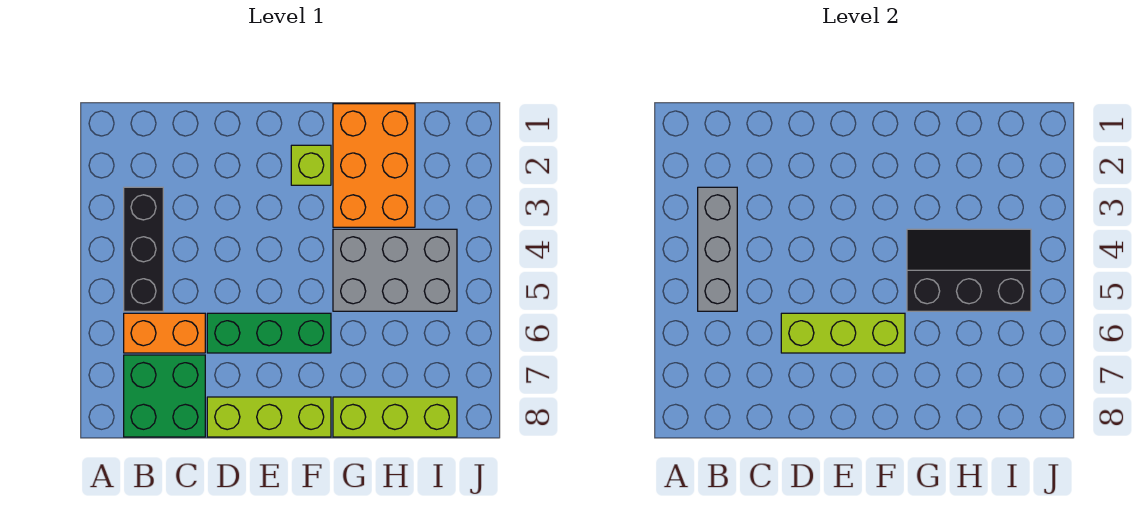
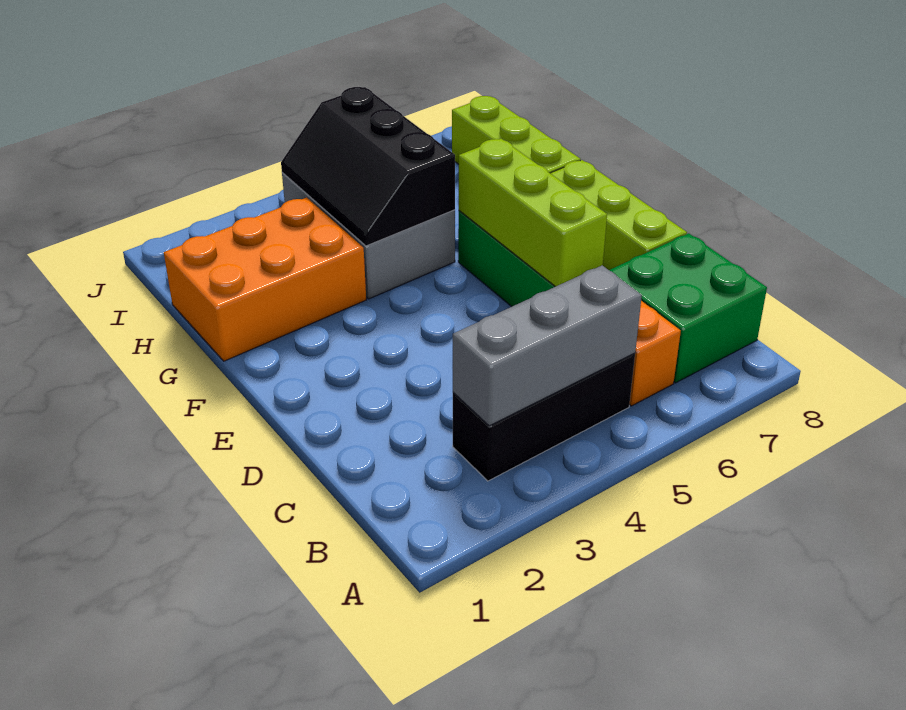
lime 1x1 brick [291,145,331,185] -> none

